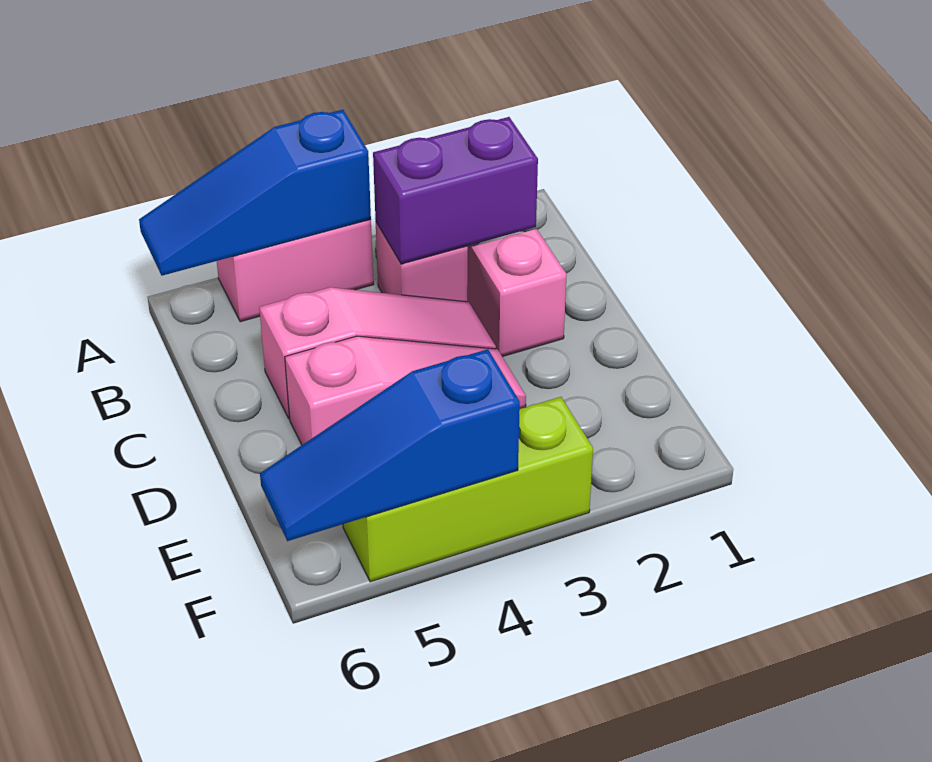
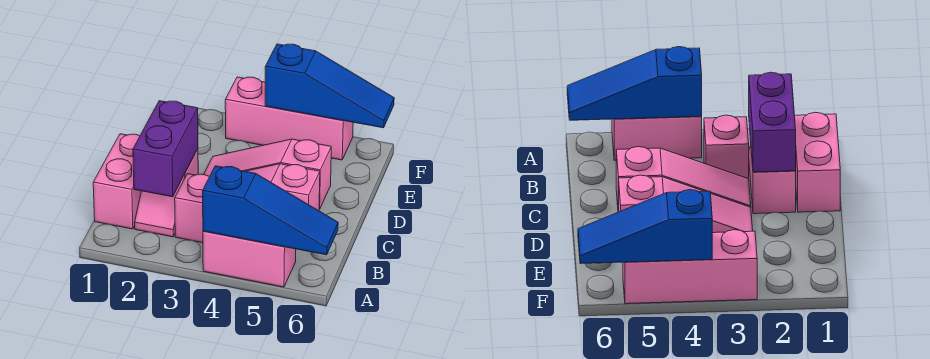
none -> pink 1x2 brick [93,134,141,229]
purple 1x2 brick [373,117,538,264] -> purple 1x2 brick turned to [133,101,198,197]
lime 1x3 brick [343,397,593,582] -> pink 1x3 brick [225,77,353,160]

